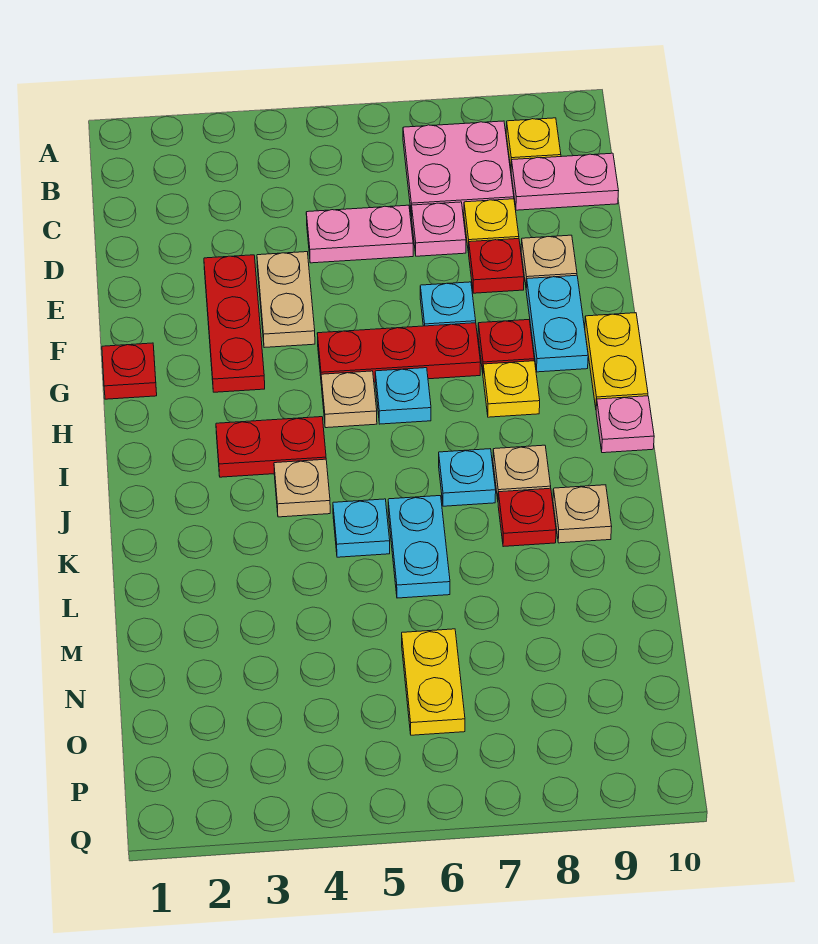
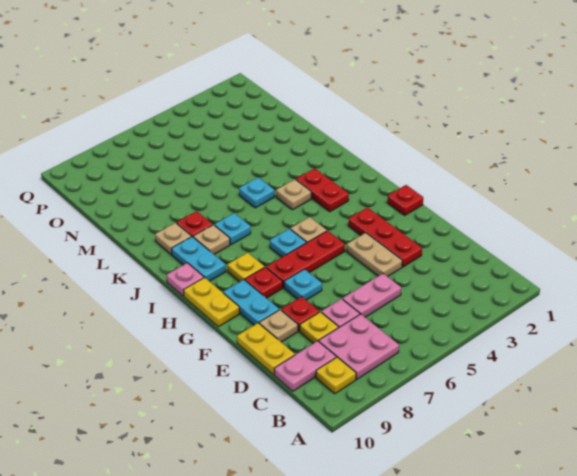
red 1x2 plate [216,417,326,477] -> red 1x2 plate turned to [296,168,349,212]
cyan 1x2 plate [388,496,450,598] -> cyan 1x2 plate moved to [172,237,226,281]
yellow 1x2 plate [402,629,465,735] -> yellow 1x2 plate moved to [237,323,295,375]

